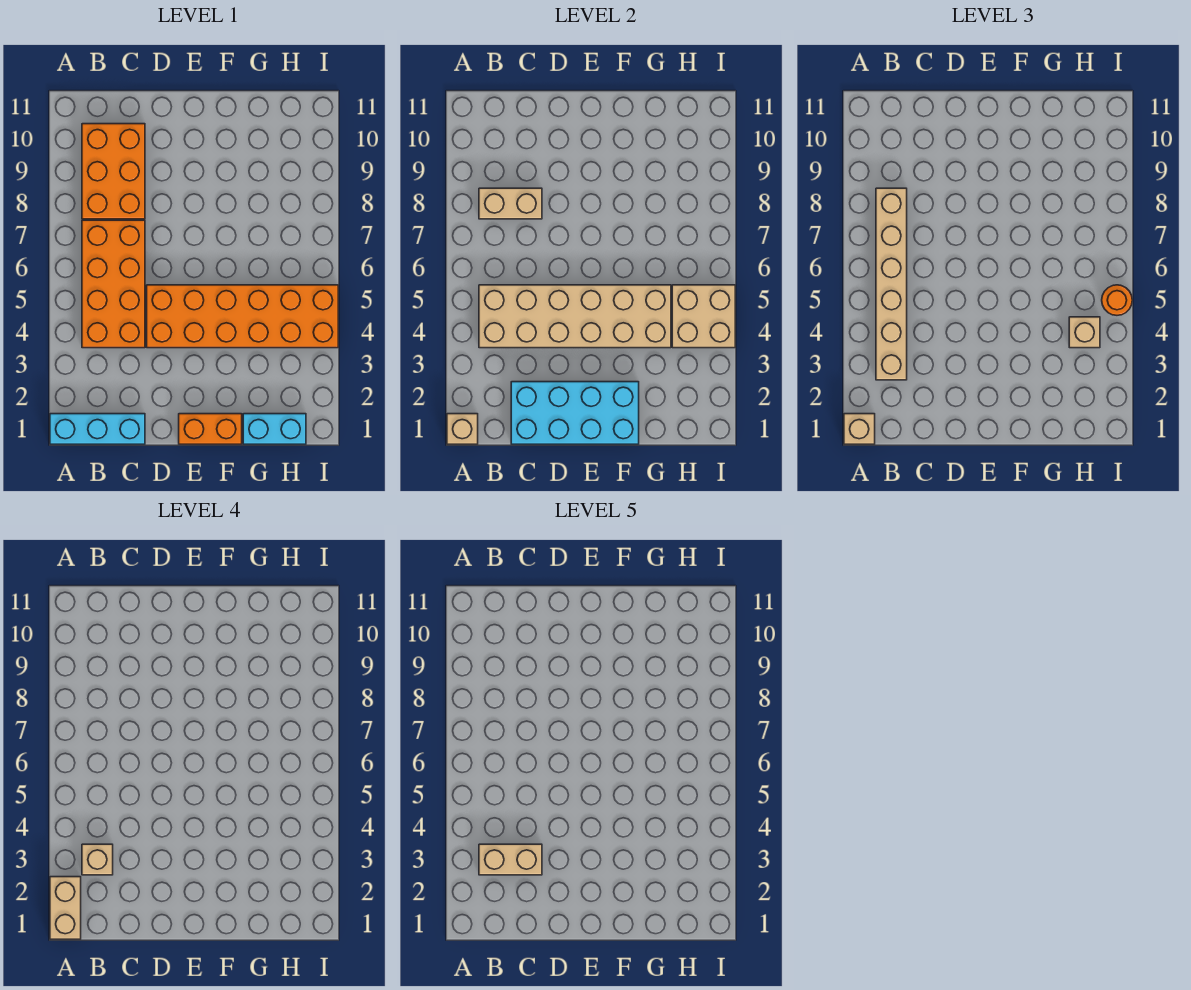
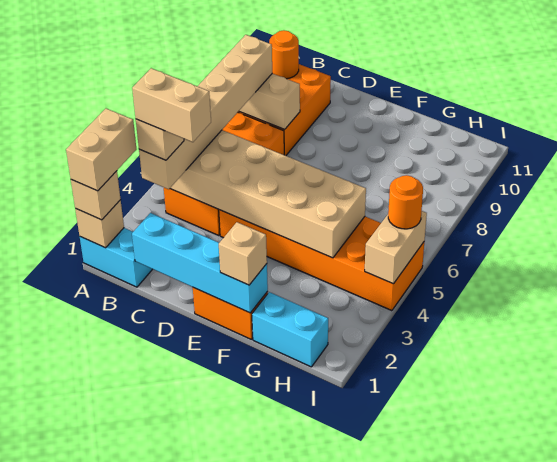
cyan 1x3 brick [50,414,145,444] -> cyan 1x2 brick [80,228,152,287]
none -> orange 1x1 round brick [269,30,299,79]
cyan 2x4 brick [511,382,639,444] -> cyan 1x4 brick [132,213,268,313]
tan 2x2 brick [672,285,735,348] -> tan 1x2 brick [365,211,427,284]
tan 1x1 brick [1069,317,1100,348] -> tan 1x1 brick moved to [219,222,267,285]

